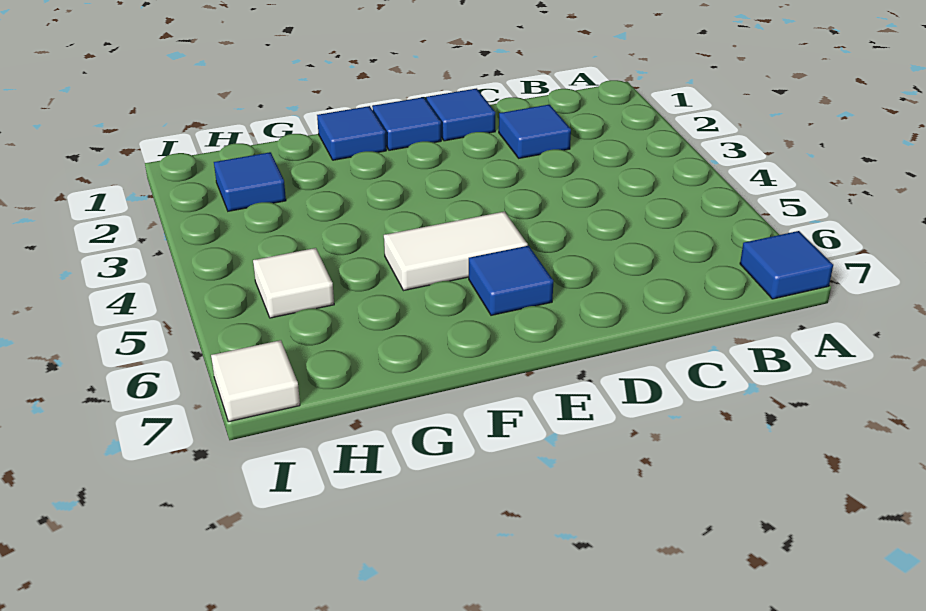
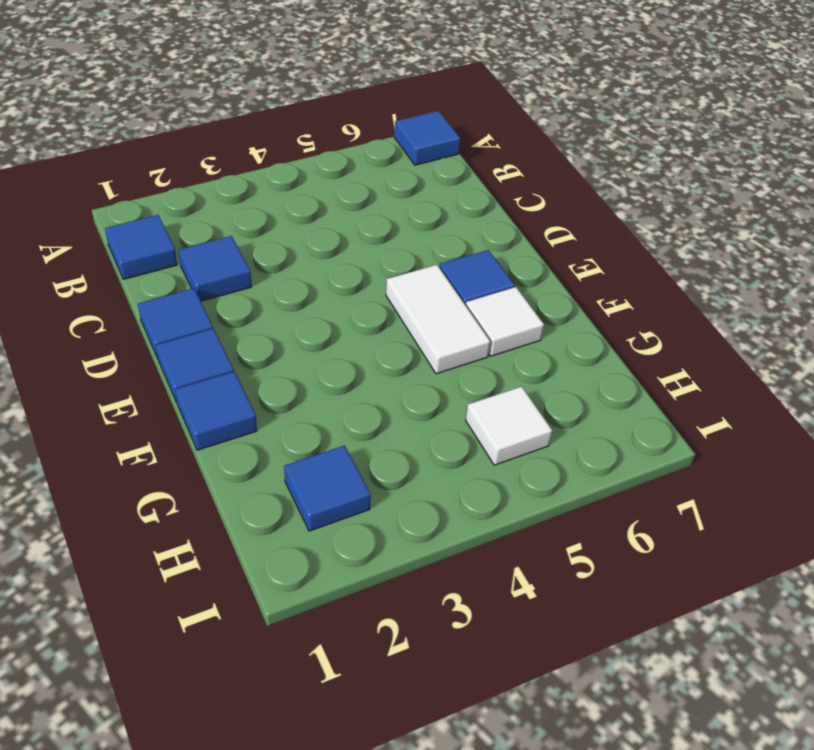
none -> blue 1x1 tile [105,215,177,279]
white 1x1 tile [211,340,300,422] -> white 1x1 tile moved to [466,287,544,356]

